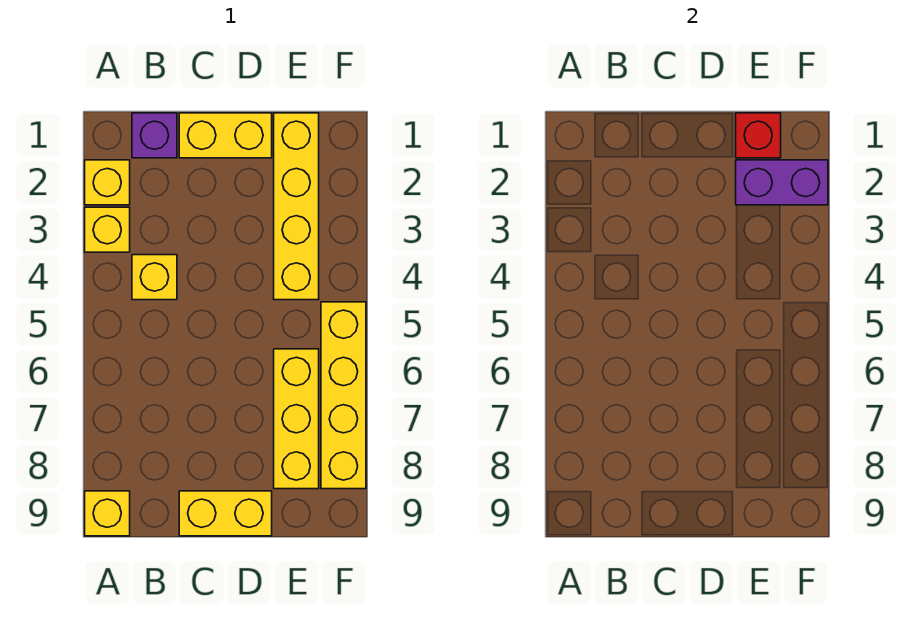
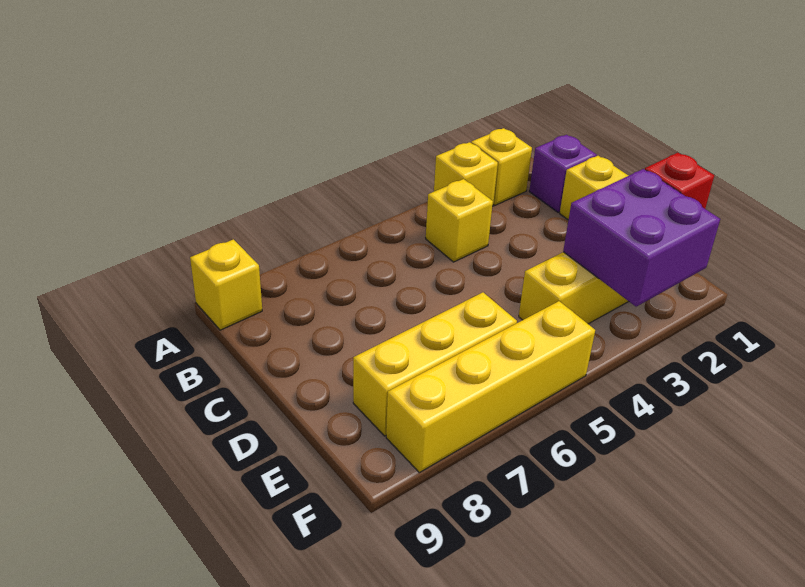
yellow 1x2 brick [179,491,272,536] -> none
purple 1x2 brick [736,160,828,205] -> purple 2x2 brick [563,169,720,307]

